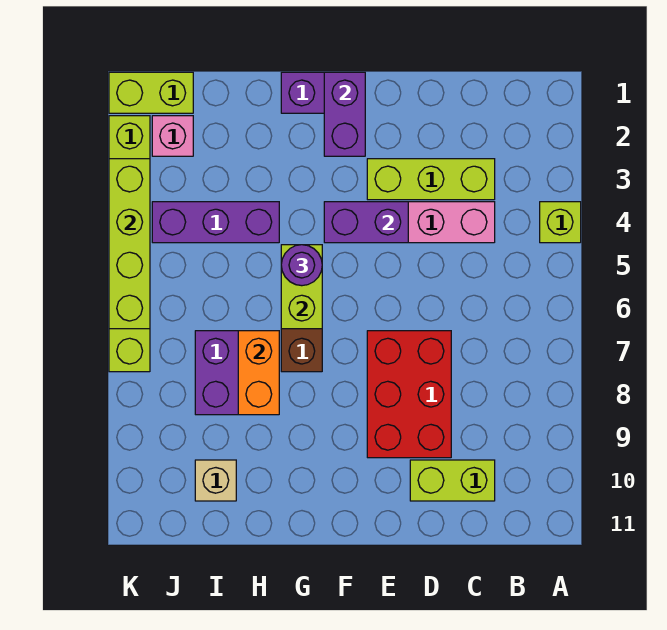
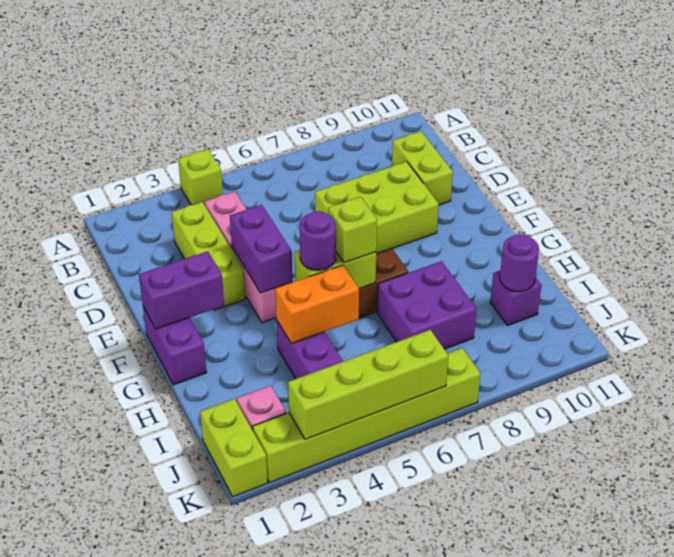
red 2x3 brick [367,331,451,458] -> lime 2x3 brick [315,162,439,254]
none -> lime 1x1 brick [328,197,377,263]
orange 1x2 brick [238,331,279,415] -> orange 1x2 brick moved to [275,265,359,343]
tan 1x1 brick [195,460,236,501] -> purple 1x1 brick [490,271,541,326]
none -> purple 1x1 round brick [500,234,539,291]

